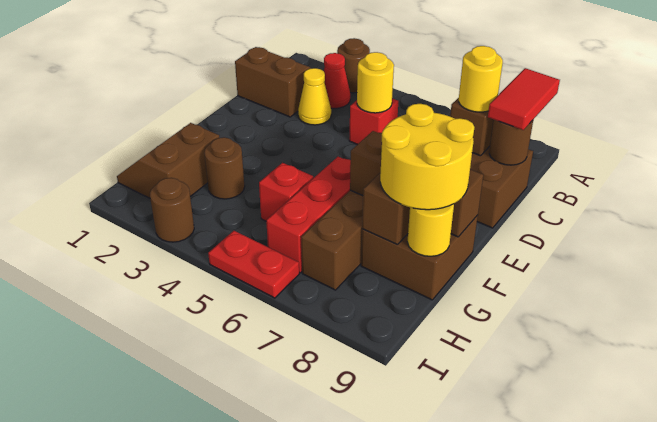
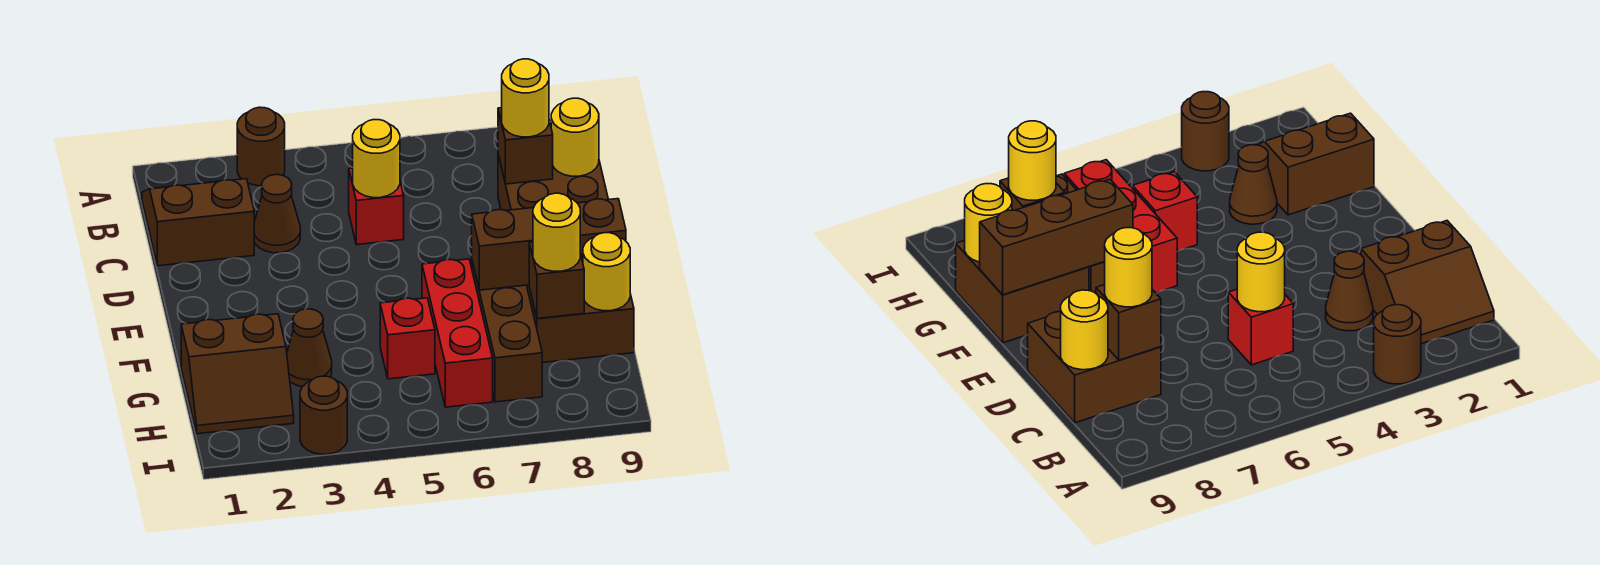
red 1x1 cone [324,53,350,109] -> none
red 1x2 tile [488,68,560,130] -> none
yellow 1x1 cone [298,68,331,125] -> brown 1x1 cone [254,175,300,253]
brown 1x1 round brick [489,120,533,165] -> yellow 1x1 round brick [551,98,599,176]
yellow 2x2 round brick [380,104,474,210] -> yellow 1x1 round brick [533,193,580,271]
brown 2x2 slope [117,123,219,198] -> brown 2x2 slope turned to [181,314,294,434]
brown 1x1 round brick [204,137,245,199] -> brown 1x1 cone [287,309,332,387]
red 1x2 plate [208,231,299,298] -> none

